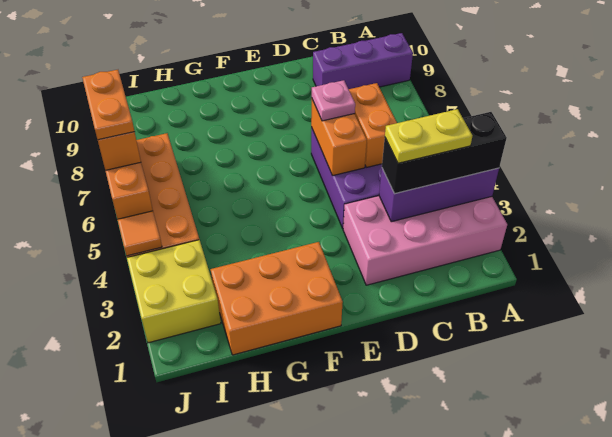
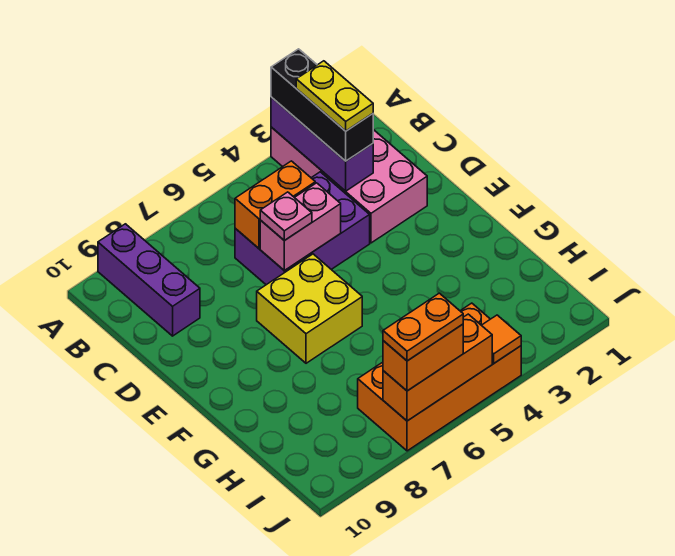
orange 1x2 brick [311,100,367,176] -> pink 1x2 brick [260,183,341,271]
orange 2x3 brick [211,242,343,355] -> none
yellow 2x2 brick [127,240,221,343] -> yellow 2x2 brick moved to [257,254,362,363]

